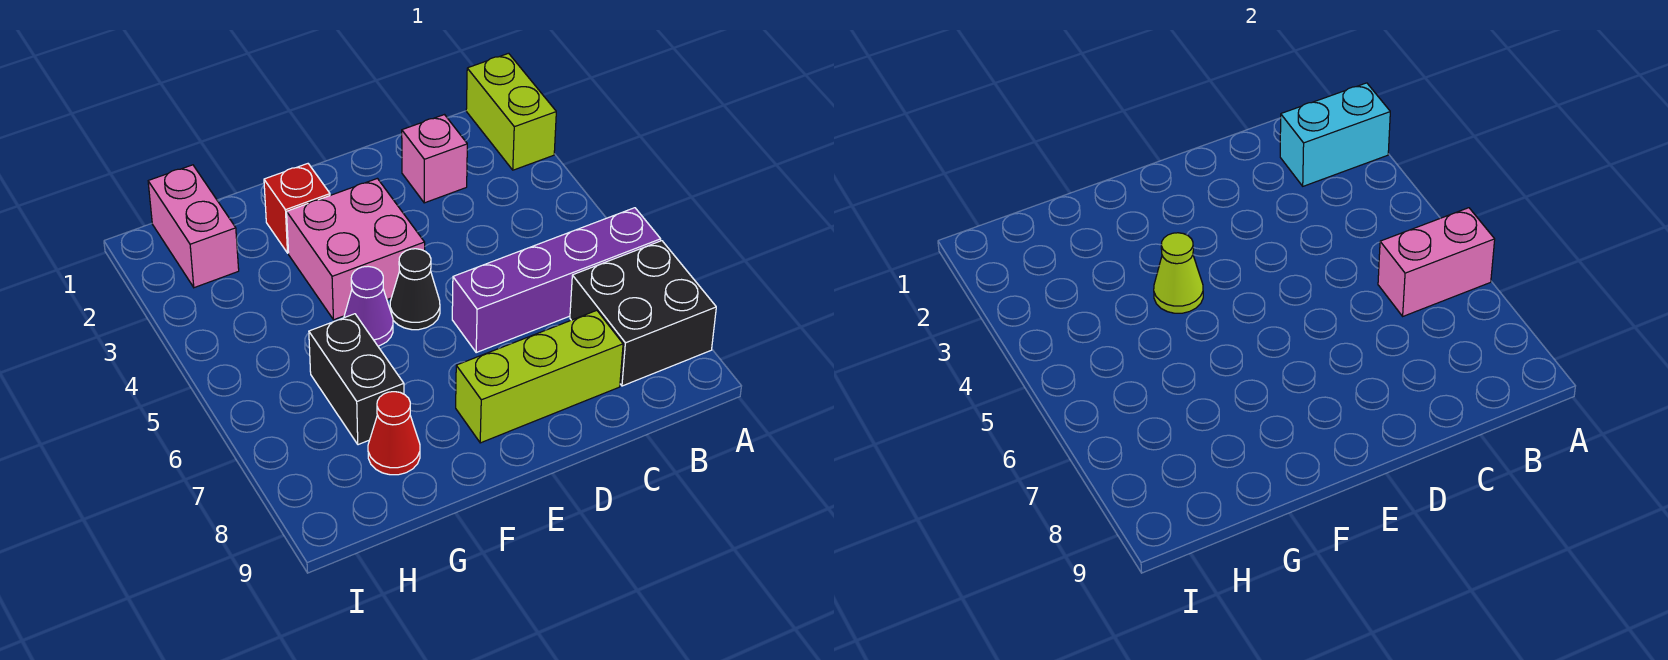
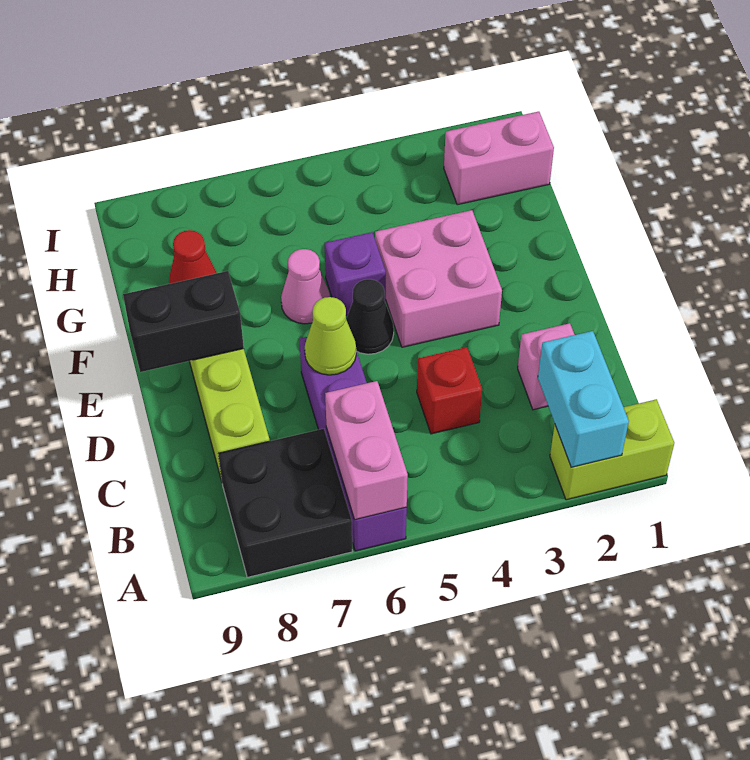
red 1x1 brick [264,164,330,253] -> red 1x1 brick moved to [417,347,482,434]
lime 1x1 cone [1154,233,1203,313] -> lime 1x1 cone moved to [305,297,356,375]
purple 1x1 cone [344,266,393,346] -> purple 1x1 brick [325,232,386,315]
none -> pink 1x1 cone [281,249,330,324]
black 1x2 brick [309,314,404,445] -> black 1x2 brick moved to [123,271,244,372]

